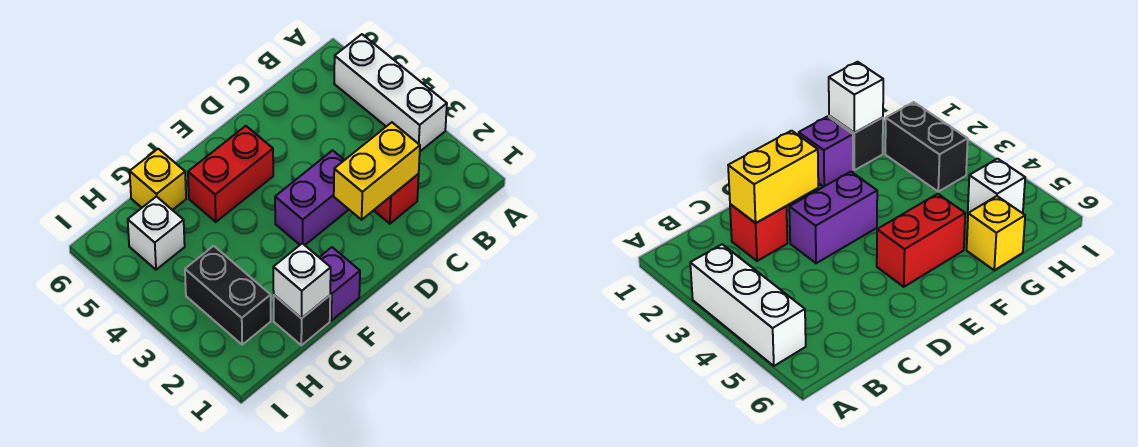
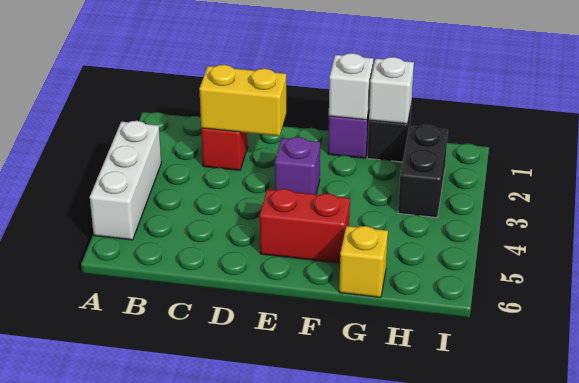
purple 1x2 brick [275,150,349,245] -> purple 1x1 brick [275,137,320,194]
white 1x1 brick [128,196,185,270] -> white 1x1 brick moved to [329,53,373,120]

